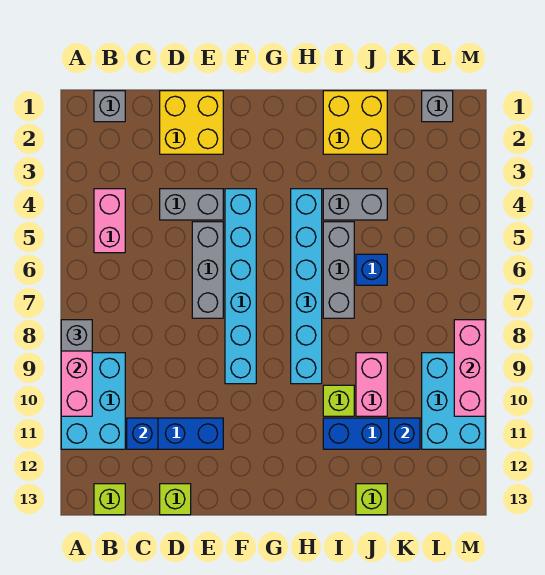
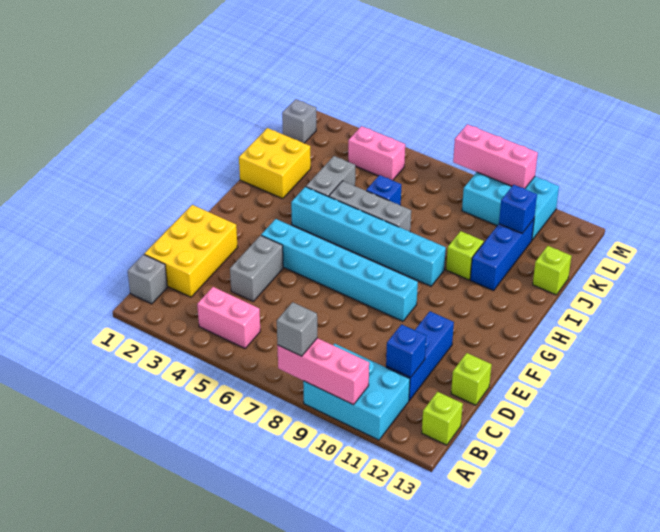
yellow 2x2 brick [160,91,223,154] -> yellow 2x3 brick [144,205,238,297]
grey 1x3 brick [192,222,223,318] -> none
pink 1x2 brick [356,353,387,416] -> pink 1x2 brick moved to [348,126,405,180]

